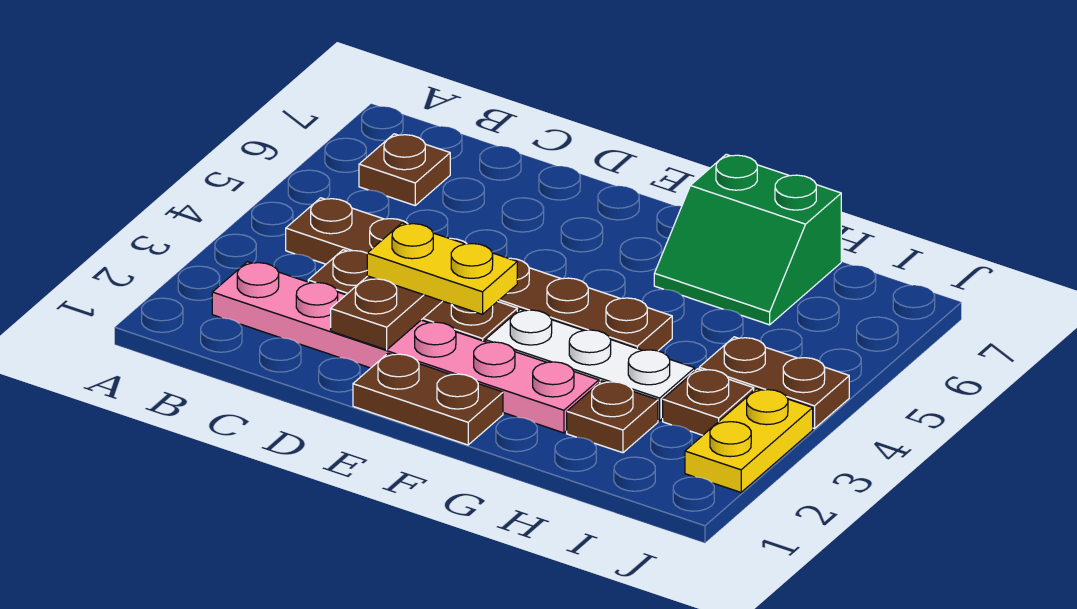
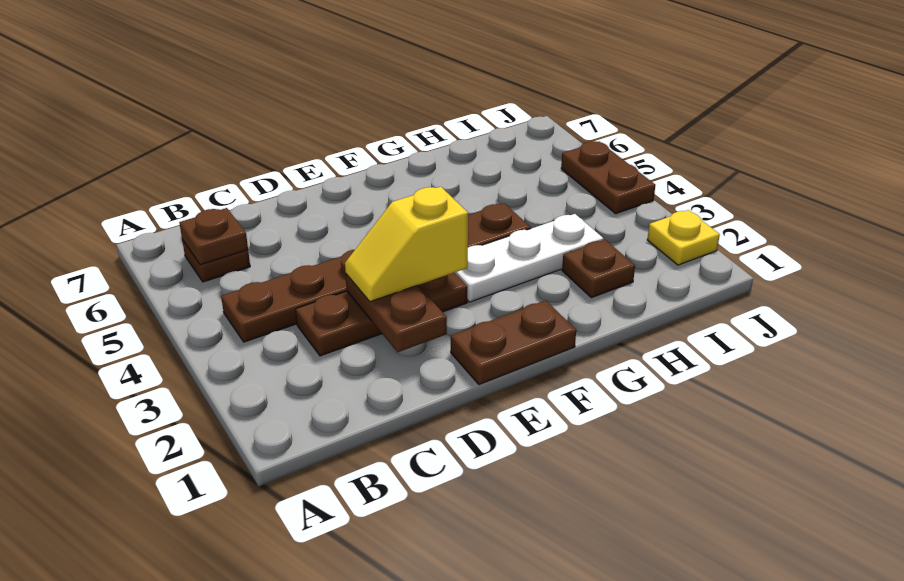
pink 1x6 plate [212,262,599,433] -> none
yellow 1x2 plate [367,223,517,314] -> yellow 1x2 slope [345,187,468,302]
green 2x2 slope [654,154,841,325] -> none
brown 1x1 plate [663,369,754,435] -> brown 1x1 plate moved to [179,208,248,265]
brown 1x2 plate [699,337,849,429] -> brown 1x2 plate turned to [561,141,655,214]
yellow 1x2 plate [685,389,813,492] -> yellow 1x1 plate [647,210,720,265]

